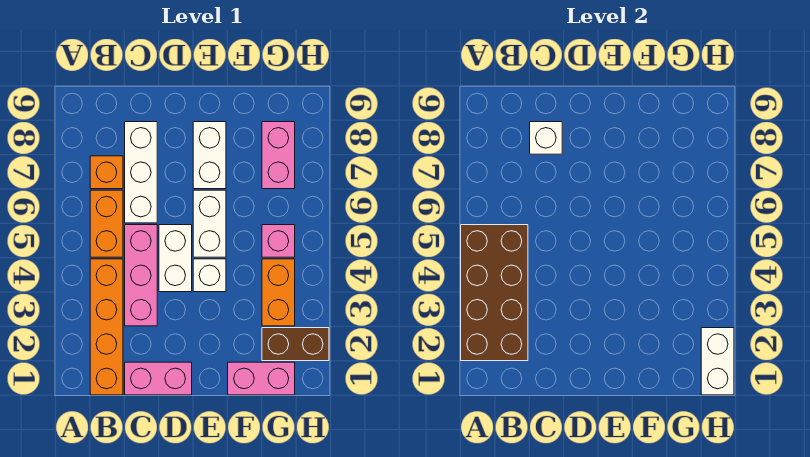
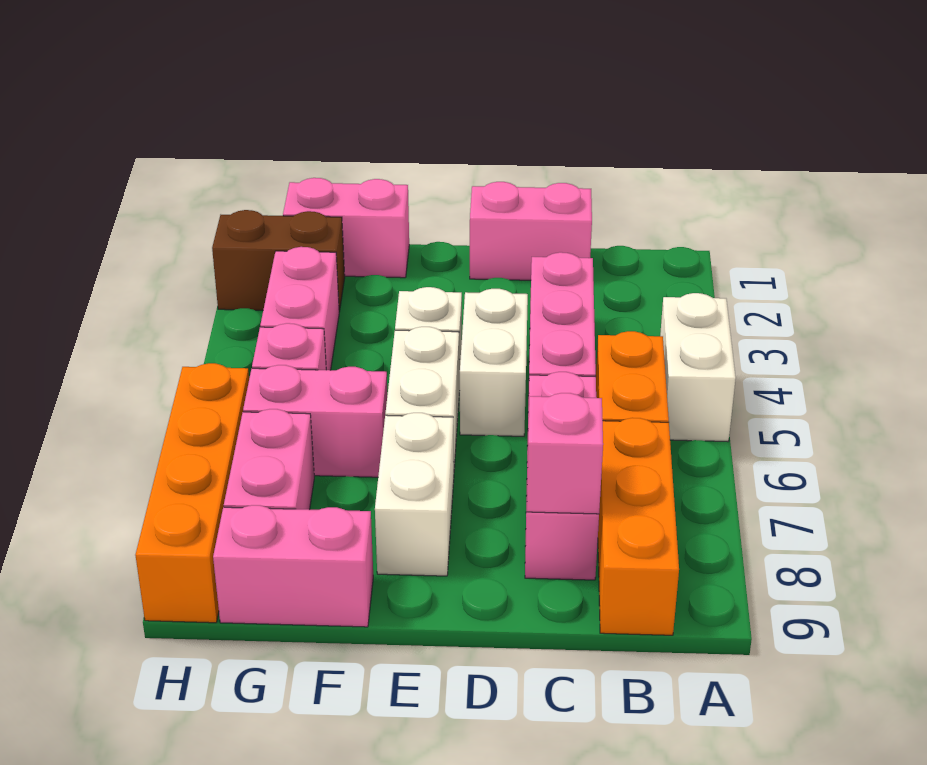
brown 2x4 brick [461,225,528,361] -> none
orange 1x4 brick [90,259,123,395] -> orange 1x4 brick moved to [135,363,249,623]
orange 1x1 brick [90,156,123,189] -> orange 1x3 brick [598,418,679,635]
white 1x3 brick [125,122,157,223] -> pink 1x3 brick [525,372,599,580]
white 1x1 brick [530,122,562,154] -> pink 1x1 brick [527,393,603,514]
none -> pink 1x2 brick [243,365,387,477]
none -> pink 1x2 brick [213,505,373,627]
orange 1x2 brick [262,259,295,326] -> pink 1x2 brick [260,247,339,370]
white 1x2 brick [701,328,734,395] -> white 1x2 brick moved to [660,293,736,442]

